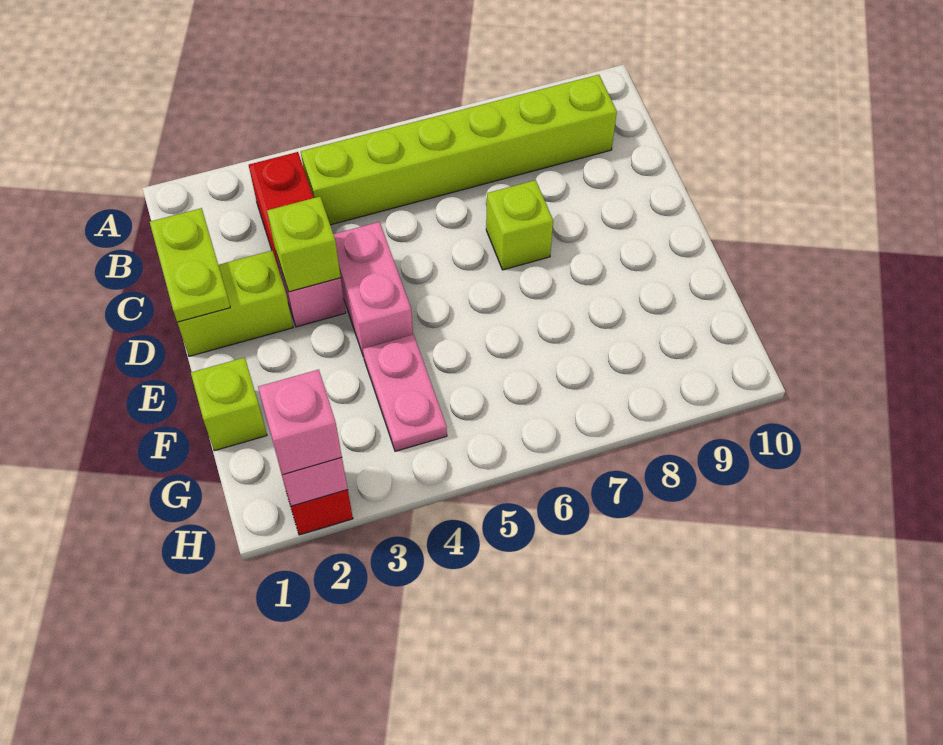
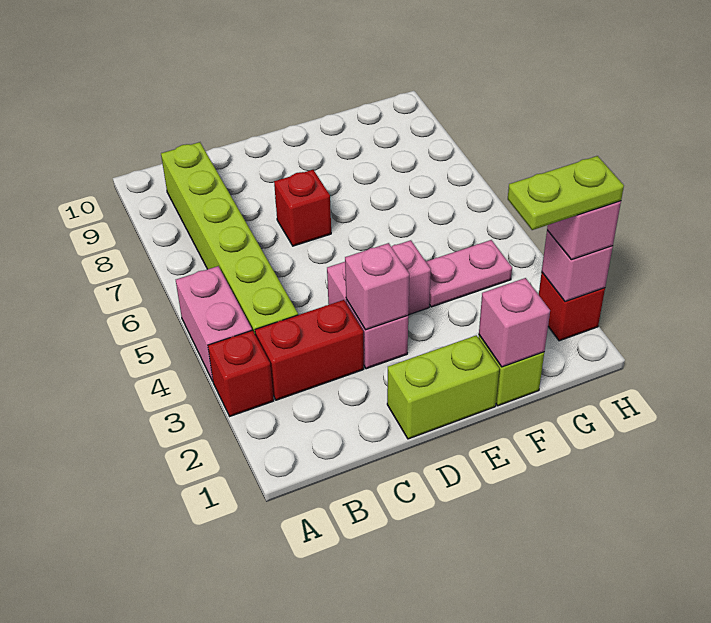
none -> red 1x1 brick [208,330,274,416]
none -> pink 1x2 brick [176,266,252,381]
lime 1x2 plate [150,208,230,322] -> lime 1x2 plate moved to [508,156,624,230]
lime 1x2 brick [177,251,293,356] -> lime 1x2 brick turned to [387,335,499,439]
lime 1x1 brick [267,197,341,292] -> pink 1x1 brick [345,243,409,330]
lime 1x1 brick [486,180,553,270] -> red 1x1 brick [274,170,331,246]
none -> pink 1x1 brick [479,278,550,367]

